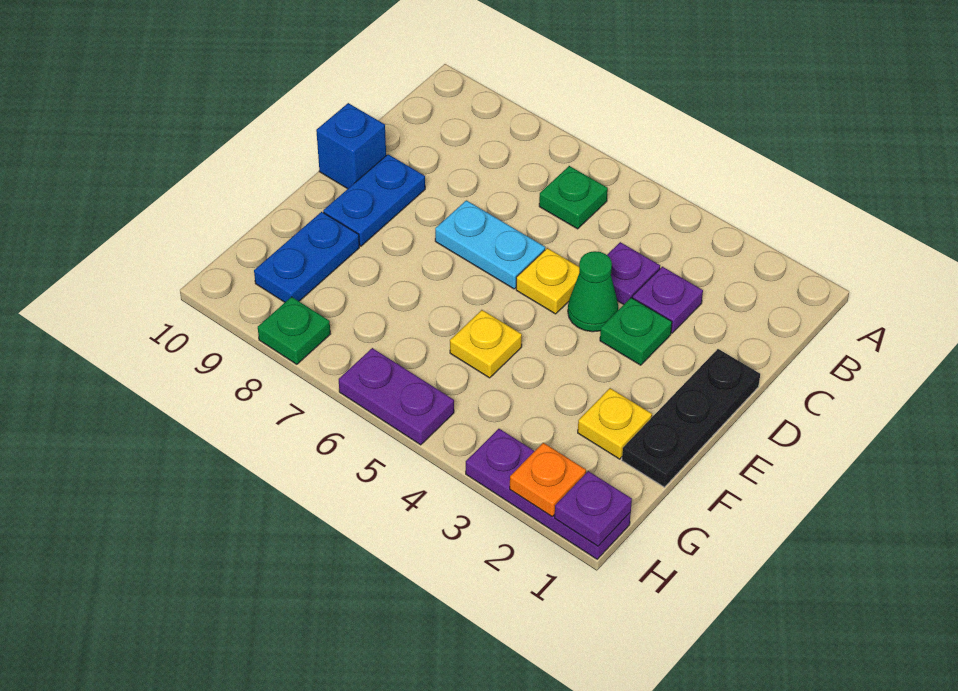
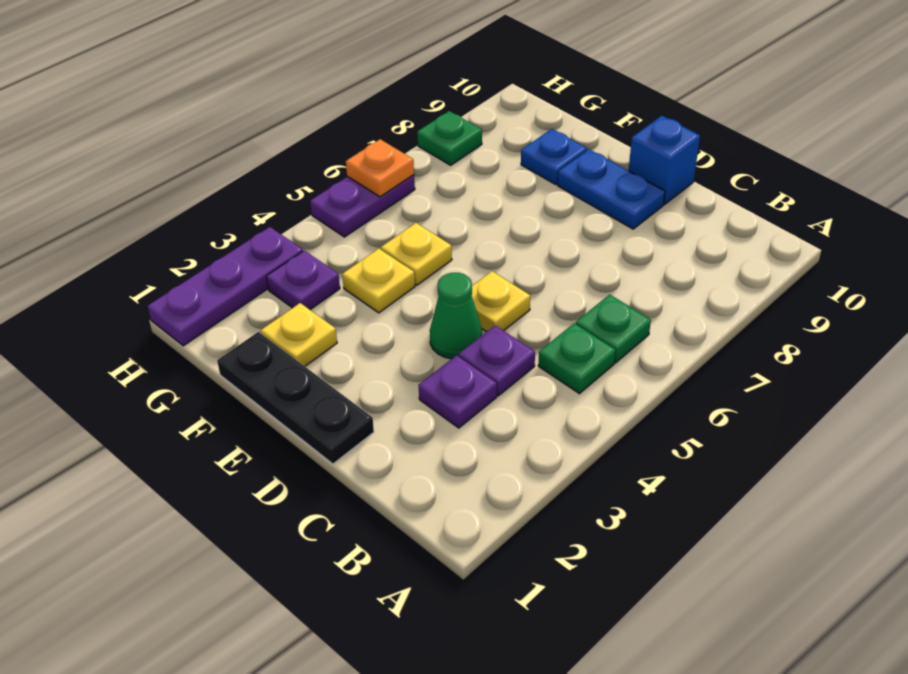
green 1x1 plate [600,298,672,365] -> green 1x1 plate moved to [538,323,616,394]
cyan 1x2 plate [435,200,545,289] -> none
none -> yellow 1x1 plate [342,249,415,313]
blue 1x2 plate [254,212,359,302] -> blue 1x1 plate [521,129,587,185]
purple 1x1 plate [555,471,632,546] -> purple 1x1 plate moved to [266,251,340,310]
orange 1x1 plate [510,443,586,516] -> orange 1x1 plate moved to [346,139,414,197]

